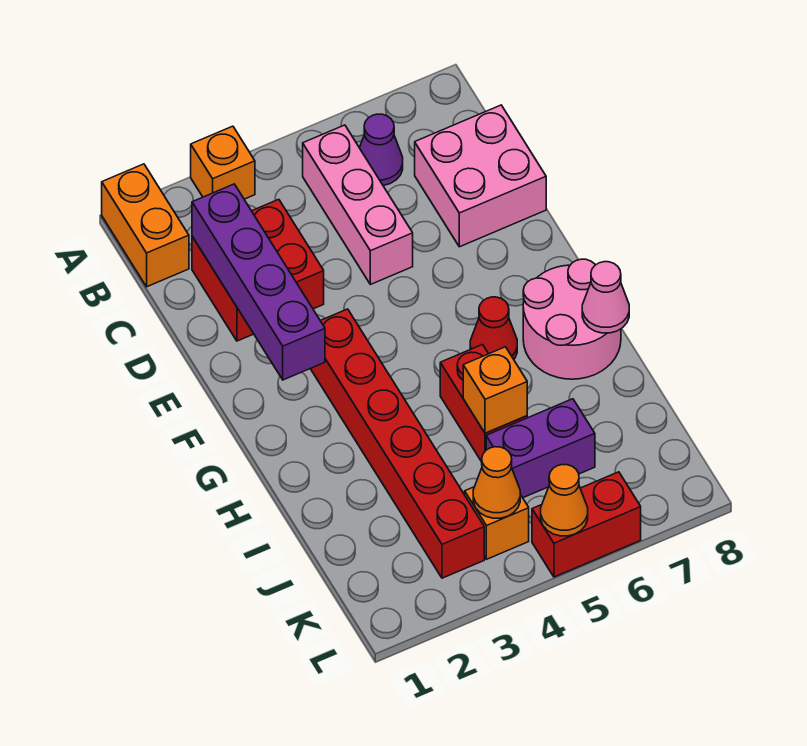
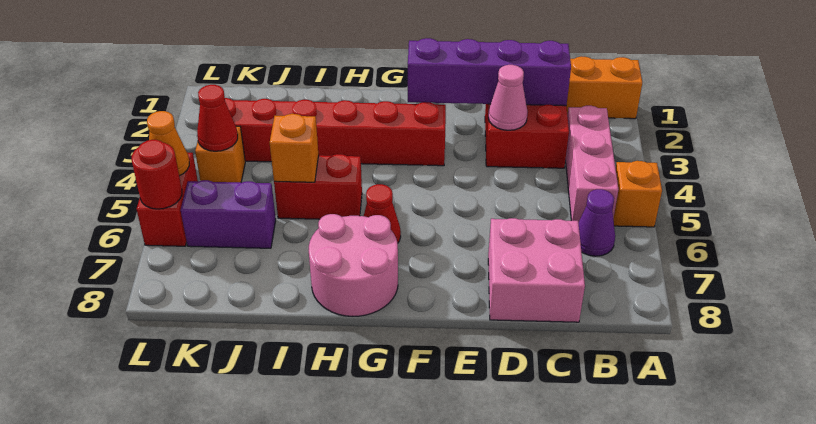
orange 1x1 brick [191,126,255,199] -> orange 1x1 brick moved to [613,161,662,227]
pink 1x3 brick [303,125,413,285] -> pink 1x3 brick turned to [565,106,618,222]
pink 1x1 cone [582,262,629,333] -> pink 1x1 cone moved to [488,65,528,130]
purple 1x2 brick [486,399,595,498] -> purple 1x2 brick turned to [181,180,276,248]
orange 1x1 cone [473,447,520,518] -> red 1x1 cone [197,85,238,151]
none -> red 1x1 round brick [131,140,182,209]

